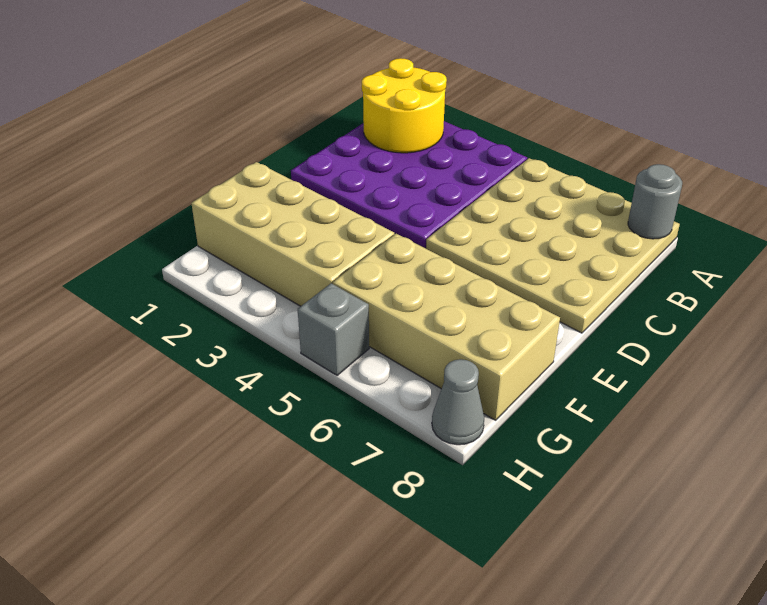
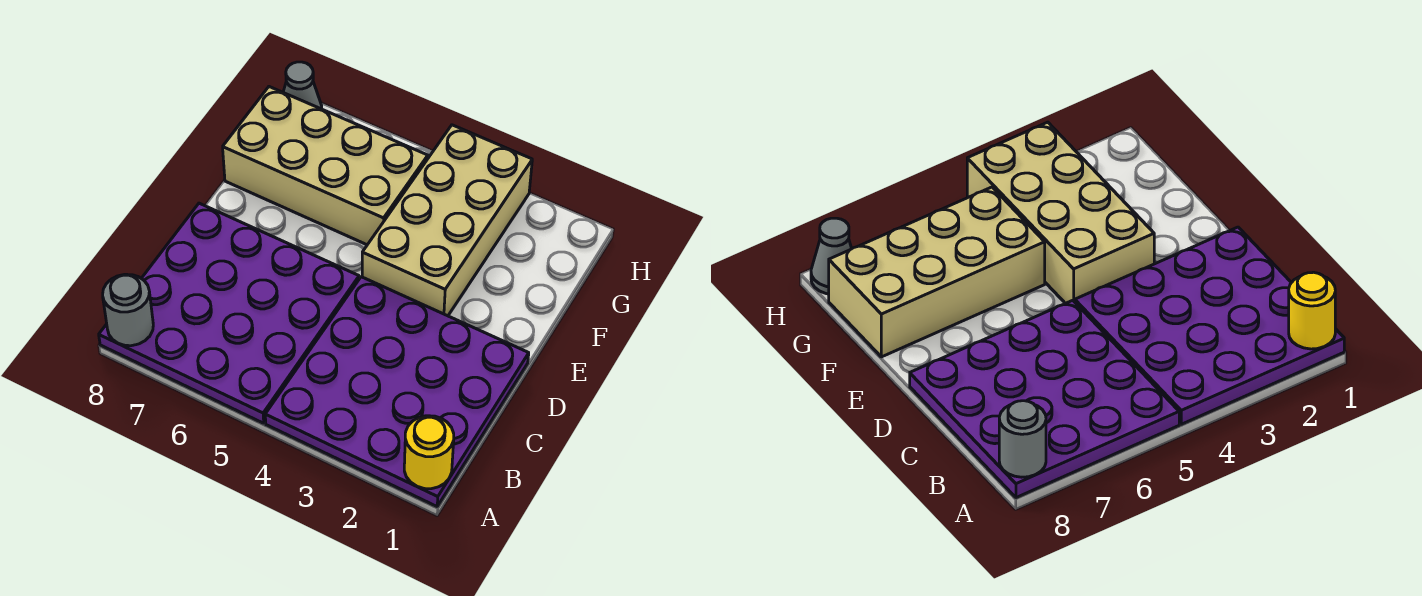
yellow 2x2 round brick [362,58,447,153] -> yellow 1x1 round brick [404,416,454,489]
tan 4x4 plate [426,158,680,333] -> purple 4x4 plate [99,203,359,423]
tan 2x4 brick [191,162,394,306] -> tan 2x4 brick turned to [362,125,532,316]
grey 1x1 brick [298,283,369,375] -> none

